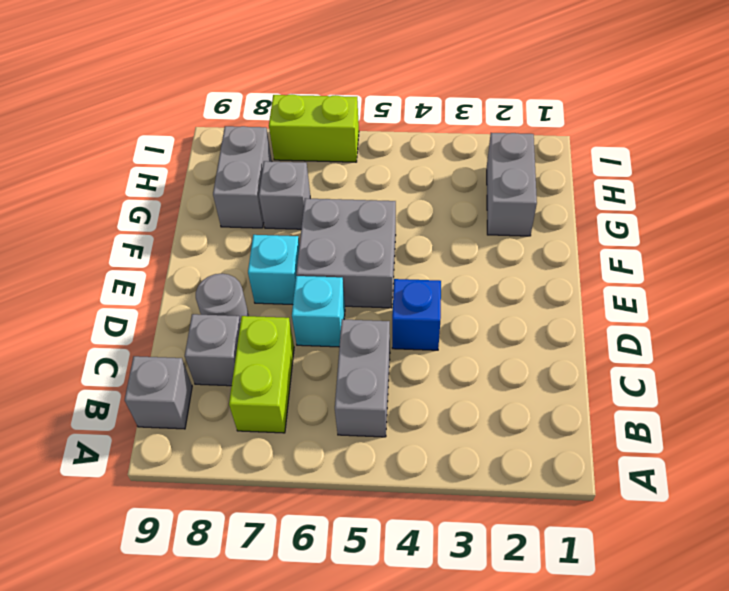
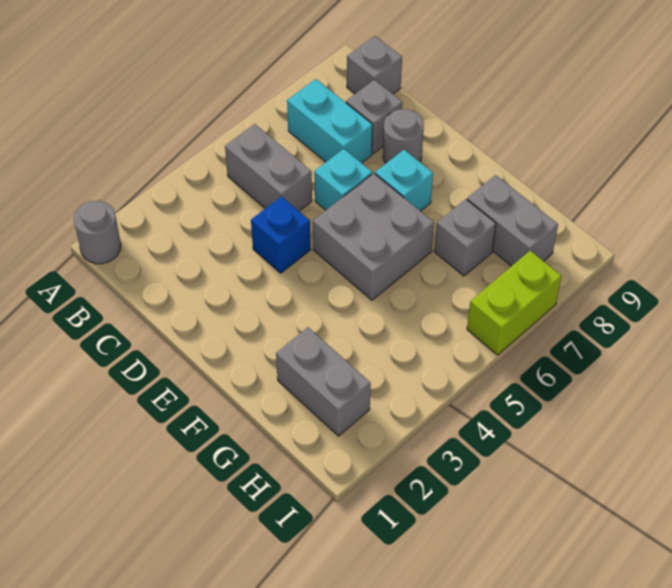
none -> grey 1x1 round brick [74,201,121,264]
lime 1x2 brick [229,316,294,433] -> cyan 1x2 brick [287,79,373,163]

